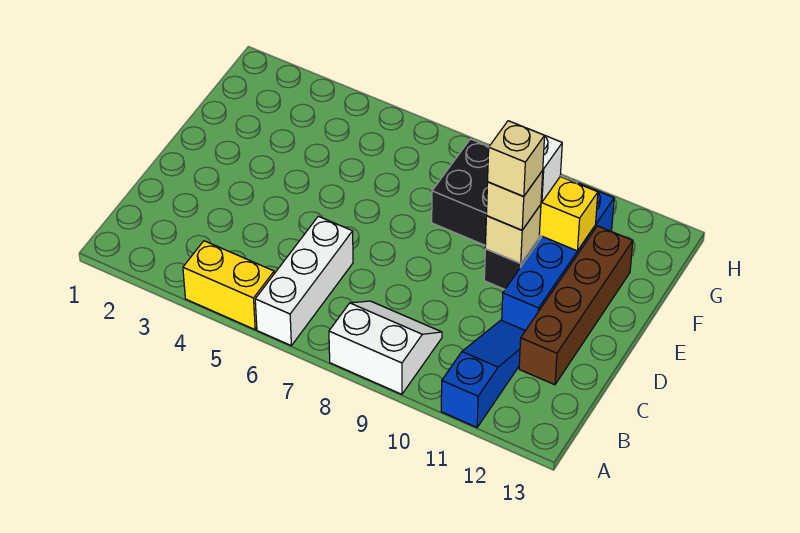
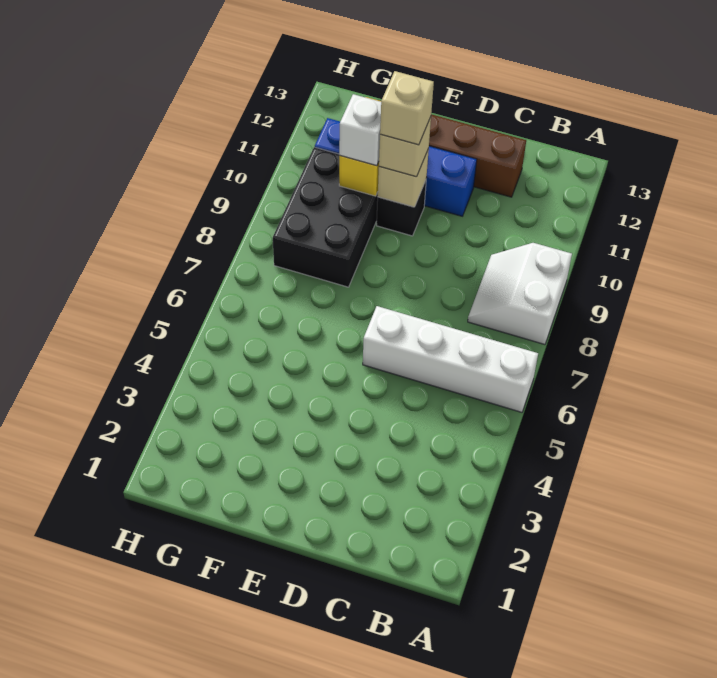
yellow 1x2 brick [183,241,274,330] -> none
white 1x3 brick [255,216,353,345] -> white 1x4 brick [363,306,538,412]
blue 1x3 slope [441,320,525,427] -> none

